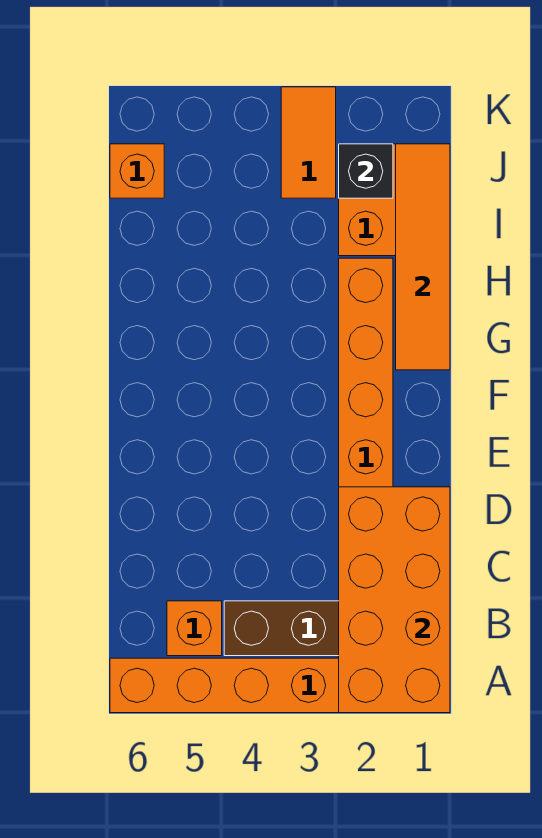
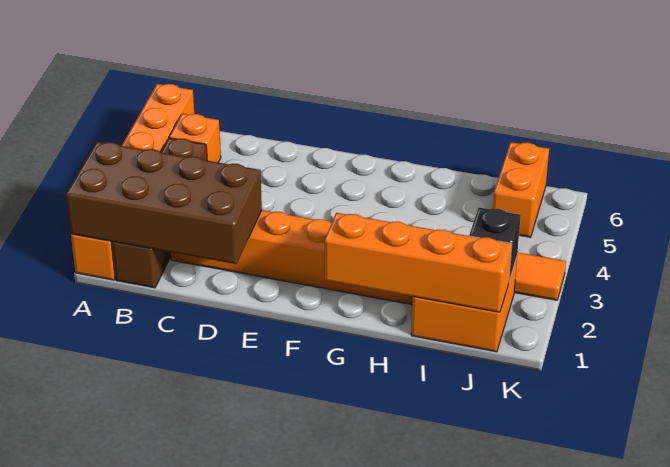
orange 2x4 brick [339,487,450,713] -> brown 2x4 brick [66,142,262,264]
orange 1x4 tile [396,144,450,370] -> orange 1x4 brick [325,213,512,312]
orange 1x1 brick [110,144,164,198] -> orange 1x2 brick [493,142,549,237]

